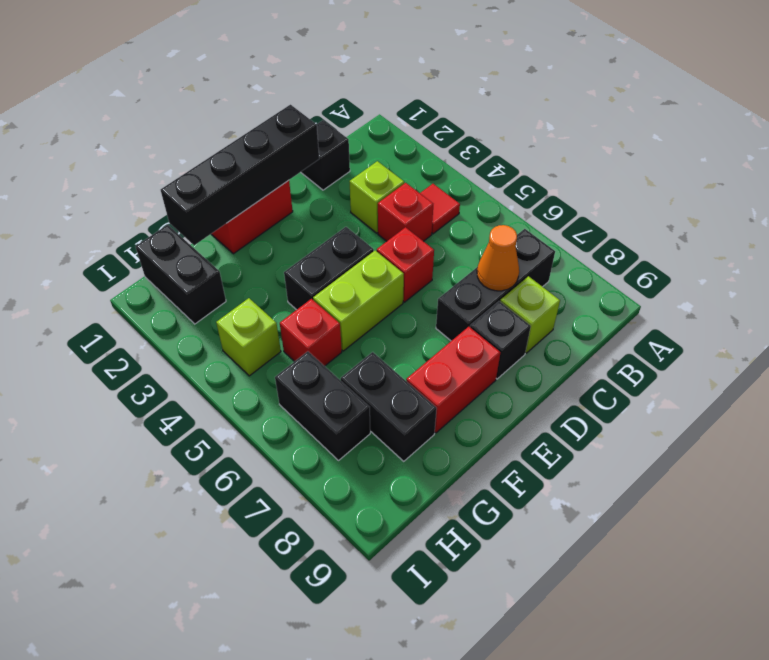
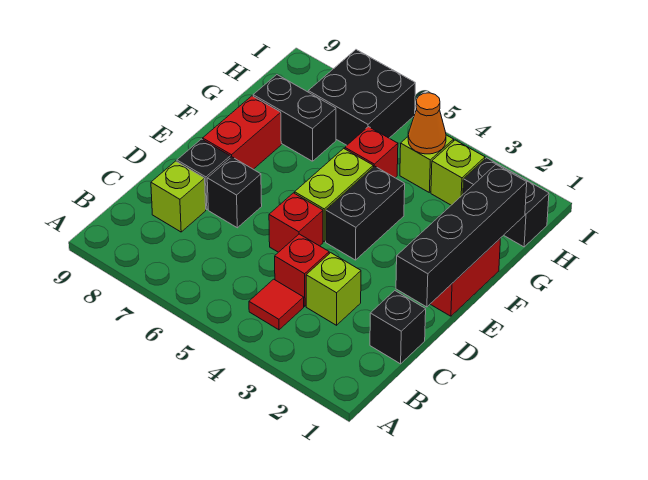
black 1x3 brick [436,229,555,341] -> black 1x1 brick [207,157,262,228]
orange 1x1 cone [477,225,519,291] -> orange 1x1 cone moved to [408,93,446,154]
none -> lime 1x1 brick [431,140,485,205]
black 1x2 brick [275,351,370,461] -> black 2x2 brick [308,50,415,145]

